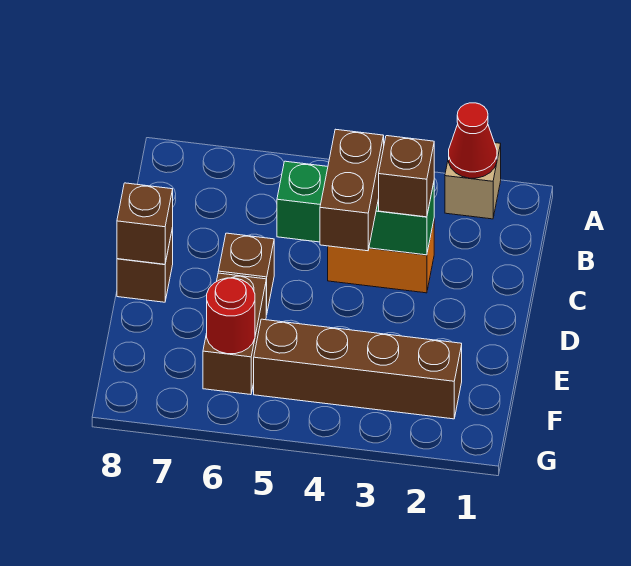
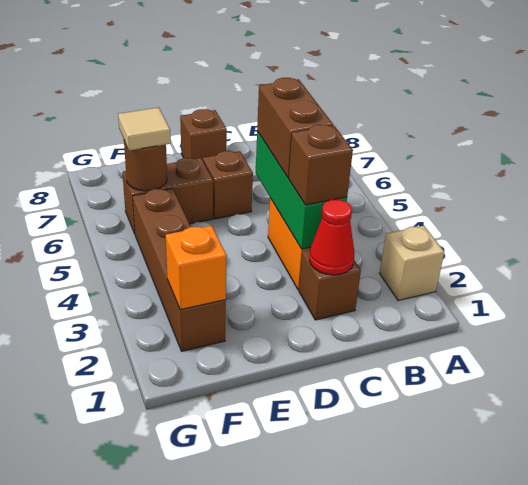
red 1x1 cone [449,103,497,178] -> red 1x1 cone moved to [309,199,355,275]
brown 1x2 brick [320,129,384,251] -> brown 1x2 brick turned to [257,78,333,178]
brown 1x1 brick [117,183,173,264] -> brown 1x1 brick moved to [299,250,361,320]
none -> orange 1x1 brick [166,226,227,310]
red 1x1 round brick [207,278,255,354] -> brown 1x1 round brick [124,140,167,191]
none -> tan 1x1 tile [118,107,171,151]

